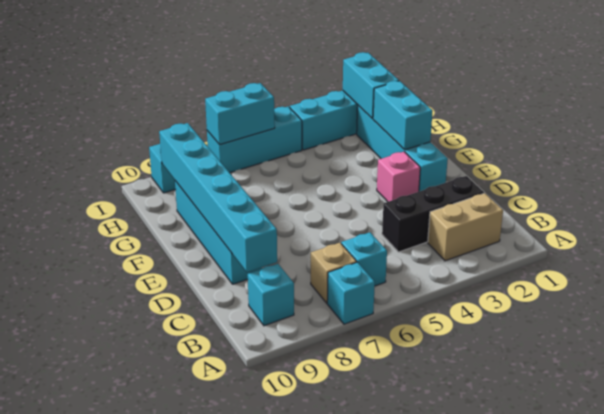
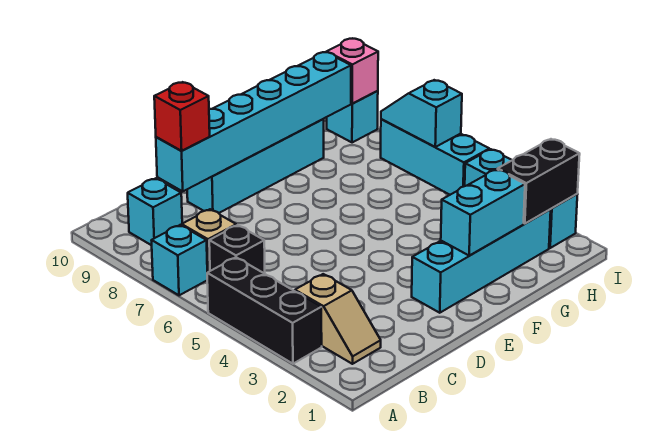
tan 1x2 brick [428,193,503,261] -> tan 1x2 slope [295,274,381,364]
cyan 1x1 brick [341,232,387,286] -> black 1x1 brick [209,225,265,274]
black 1x3 brick [382,176,484,252] -> black 1x3 brick moved to [207,257,322,364]
none -> red 1x1 brick [154,82,210,151]
pink 1x1 brick [377,152,420,202] -> pink 1x1 brick moved to [327,39,378,104]
cyan 1x2 brick [343,52,399,119] -> black 1x2 brick [498,139,580,224]
cyan 1x2 brick [205,83,275,145] -> cyan 1x2 slope [381,80,462,147]

